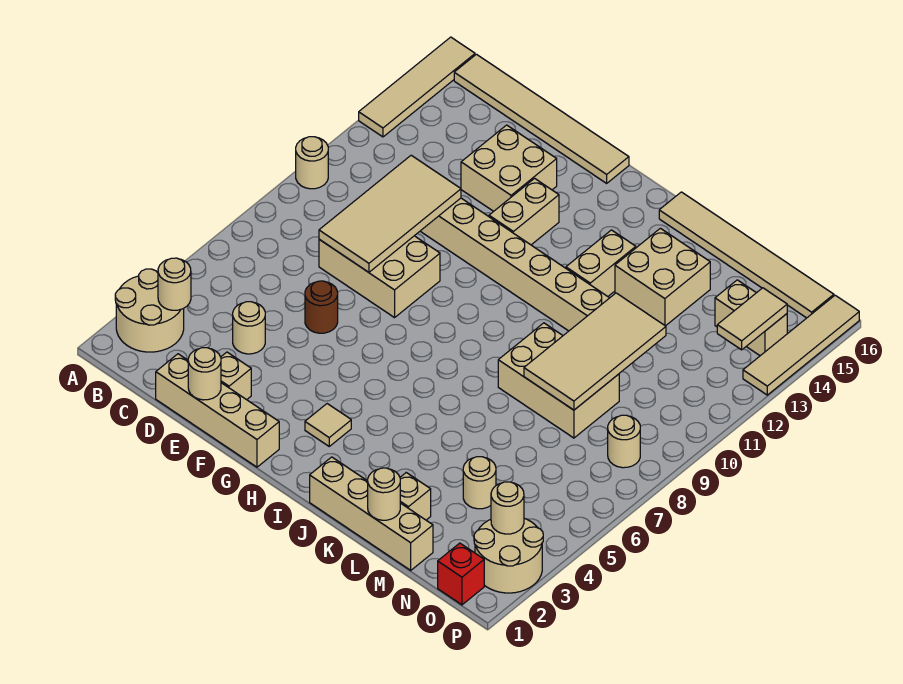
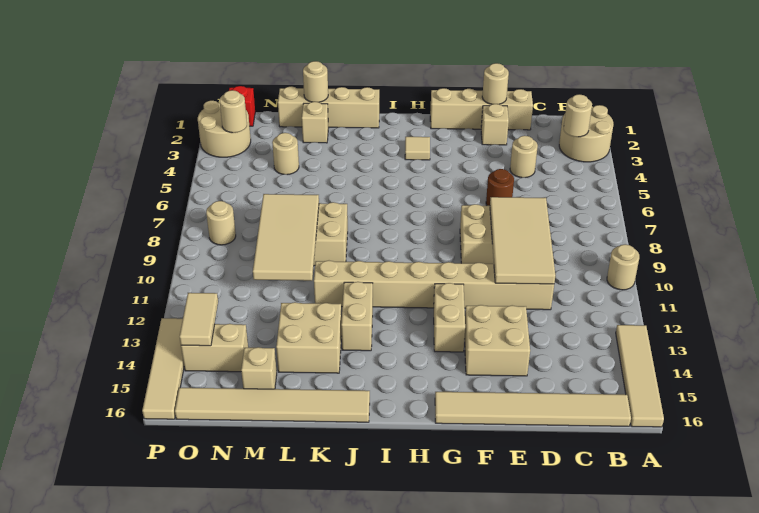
none -> tan 1x1 brick [241,347,277,389]

